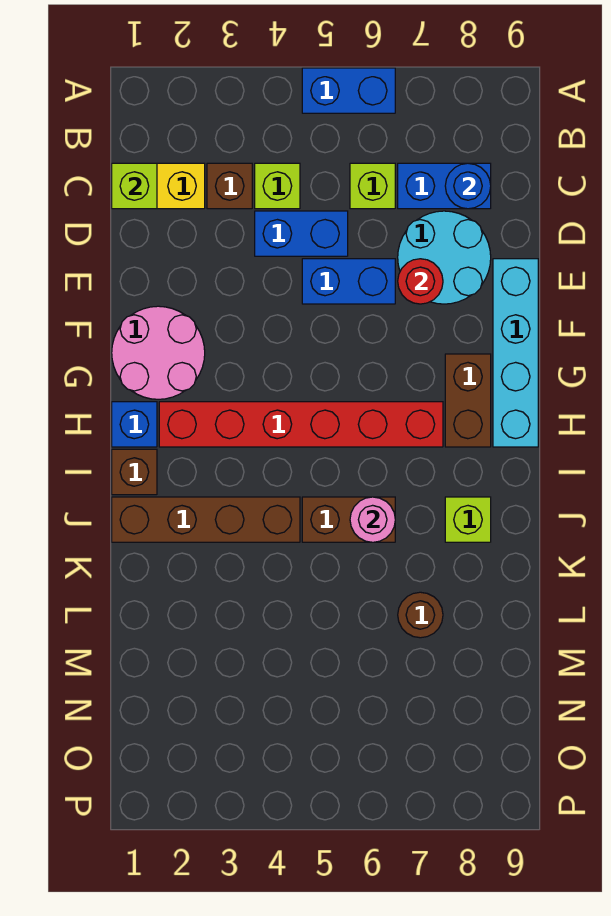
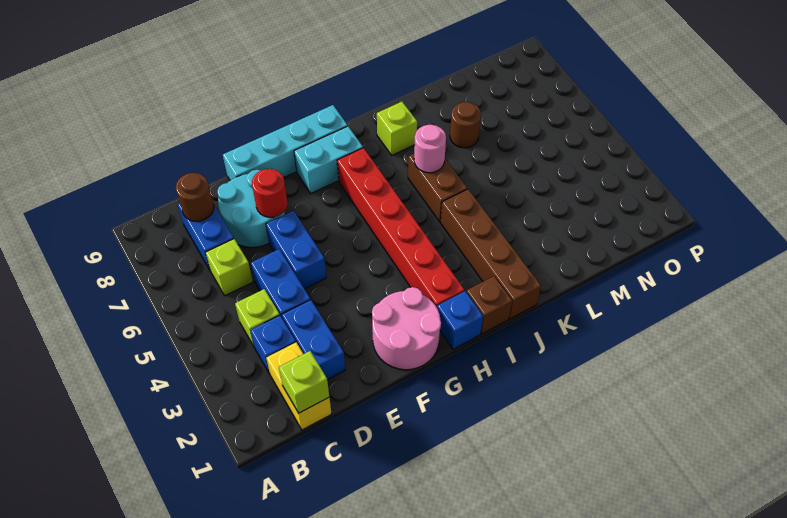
blue 1x2 brick [302,68,395,113] -> blue 1x2 brick moved to [282,300,345,380]
brown 1x1 brick [207,163,252,209] -> blue 1x1 brick [250,315,296,374]
blue 1x1 round brick [445,163,491,209] -> brown 1x1 round brick [176,173,214,221]
brown 1x2 brick [445,354,491,447] -> cyan 1x2 brick [294,126,363,193]

